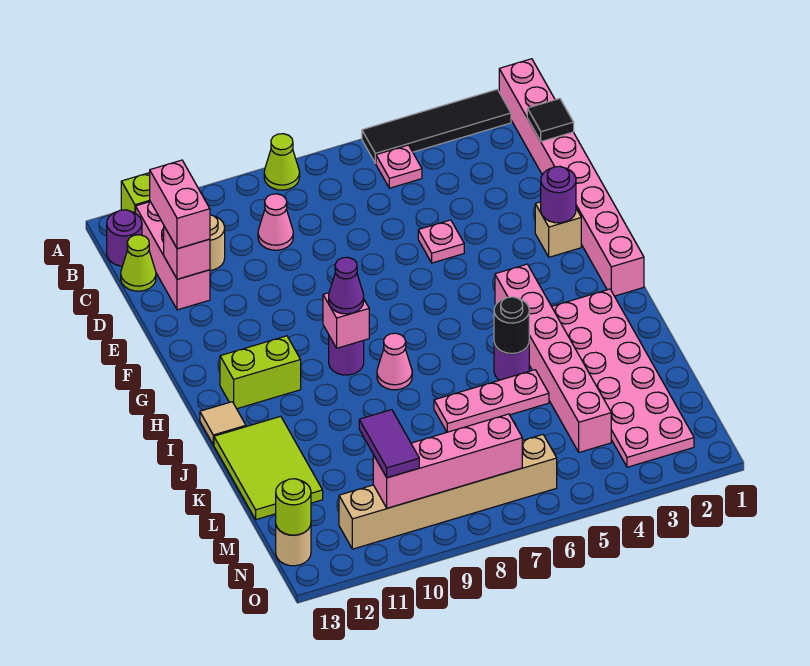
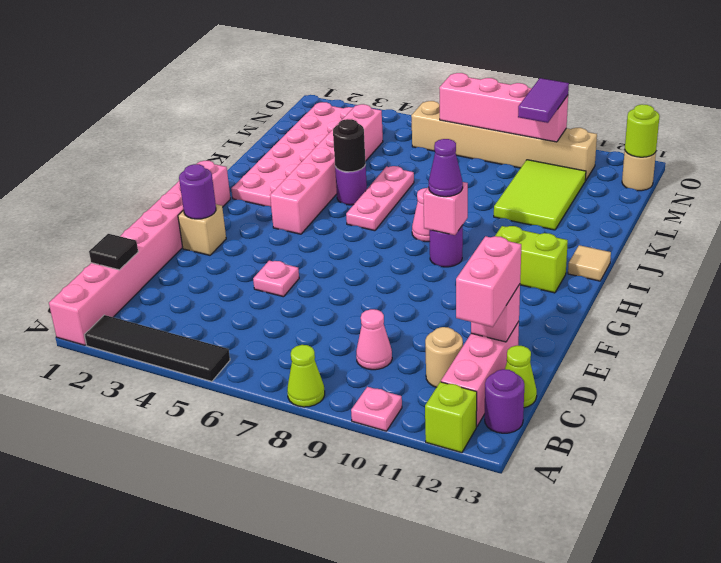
pink 1x1 plate [376,145,422,188] -> pink 1x1 plate moved to [351,387,402,431]
lime 2x3 tile [214,416,323,520] -> lime 2x3 tile moved to [494,160,586,230]
pink 1x3 plate [434,370,549,432] -> pink 1x3 plate turned to [346,166,414,231]

